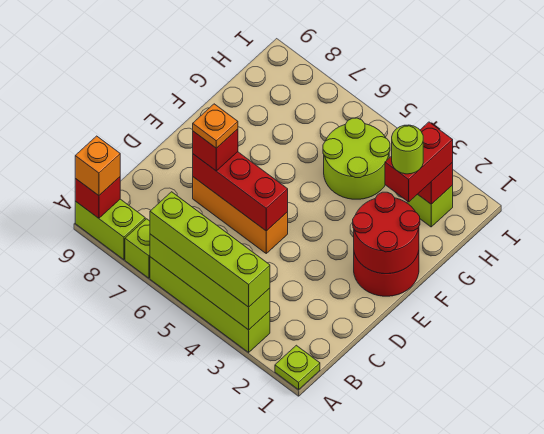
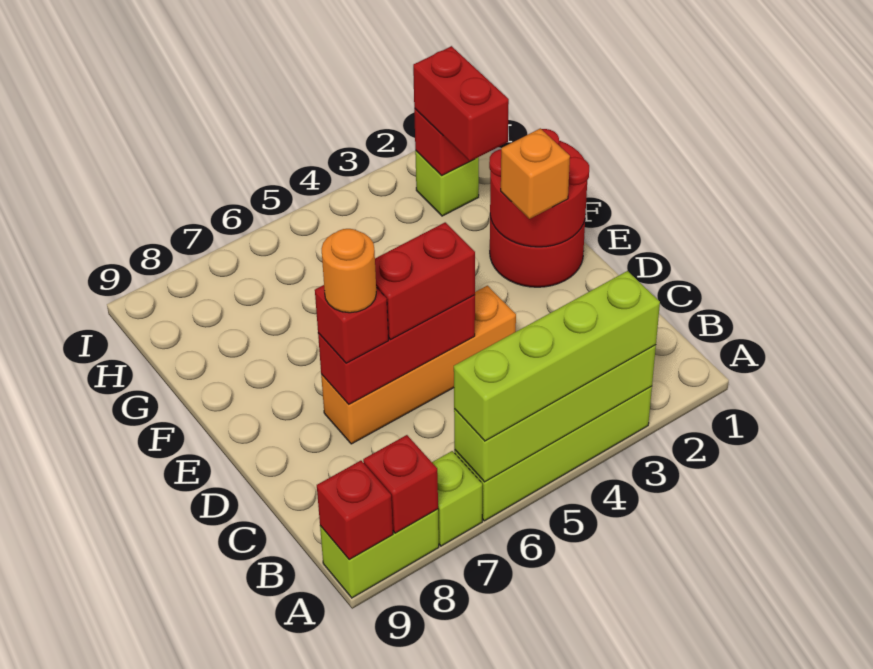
lime 1x1 plate [275,345,320,390] -> none
none -> red 1x1 brick [363,435,438,533]
orange 1x1 brick [75,136,120,196] -> orange 1x1 brick moved to [501,128,570,219]
orange 1x3 brick [193,177,288,253] -> orange 1x4 brick [321,286,516,444]
none -> red 1x2 brick [375,222,475,339]
orange 1x1 plate [193,104,238,148] -> orange 1x1 round brick [322,229,376,313]
lime 1x1 round brick [392,125,423,174] -> none
lime 2x2 round brick [323,118,390,199] -> none

